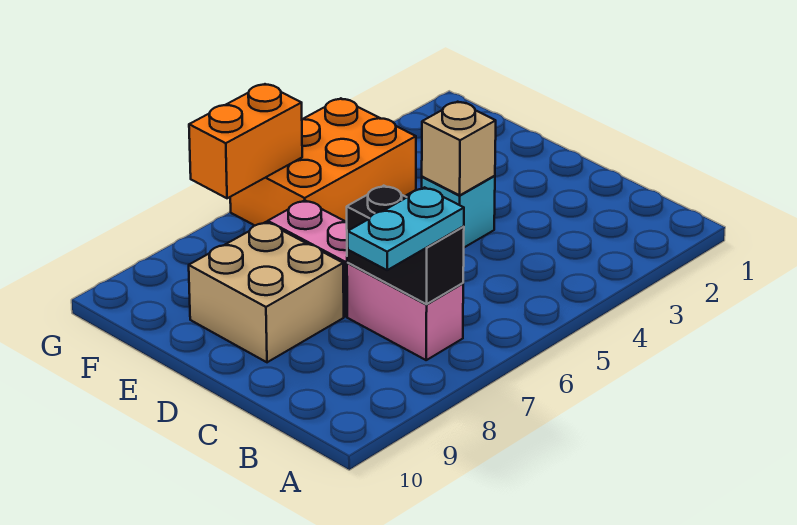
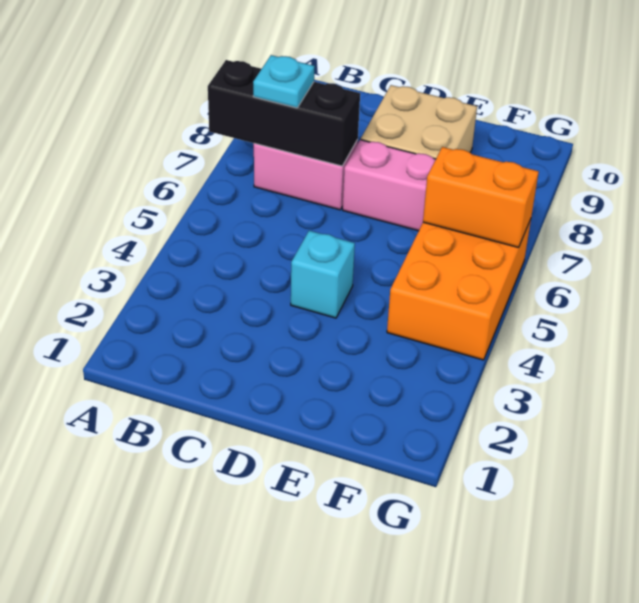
black 1x2 brick [347,186,464,304] -> black 1x3 brick [208,60,360,166]
cyan 1x2 plate [348,187,464,270] -> cyan 1x1 plate [253,55,315,108]
tan 1x1 brick [422,102,496,195] -> none
orange 1x2 brick [189,84,302,198] -> orange 1x2 brick turned to [423,147,539,248]

